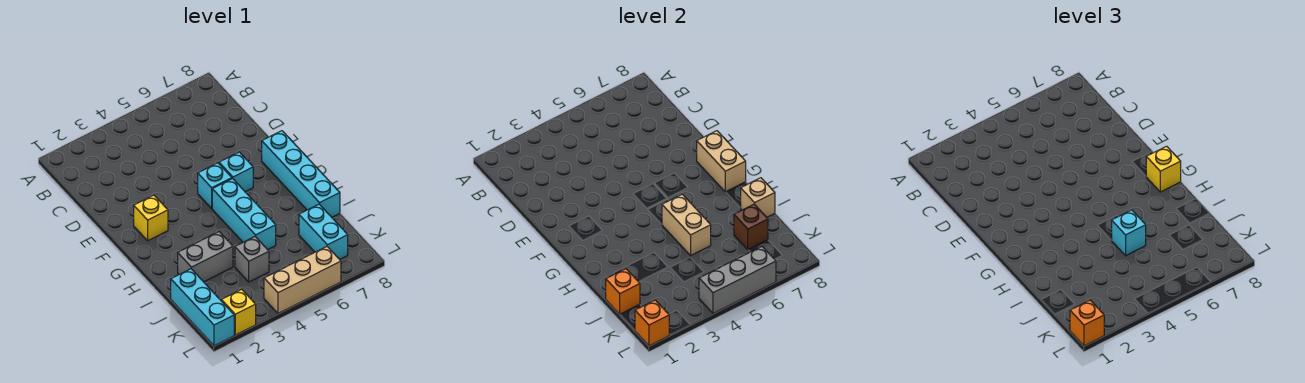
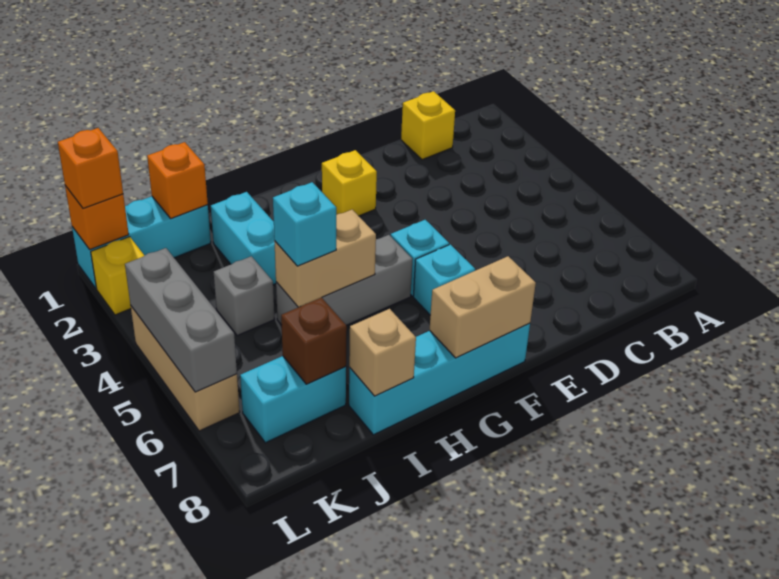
cyan 1x3 brick [212,179,276,250] -> grey 1x3 brick [276,235,412,325]
yellow 1x1 brick [1146,146,1181,192] -> yellow 1x1 brick moved to [401,91,455,160]
grey 1x2 brick [178,232,233,282] -> cyan 1x2 brick [211,192,276,285]

